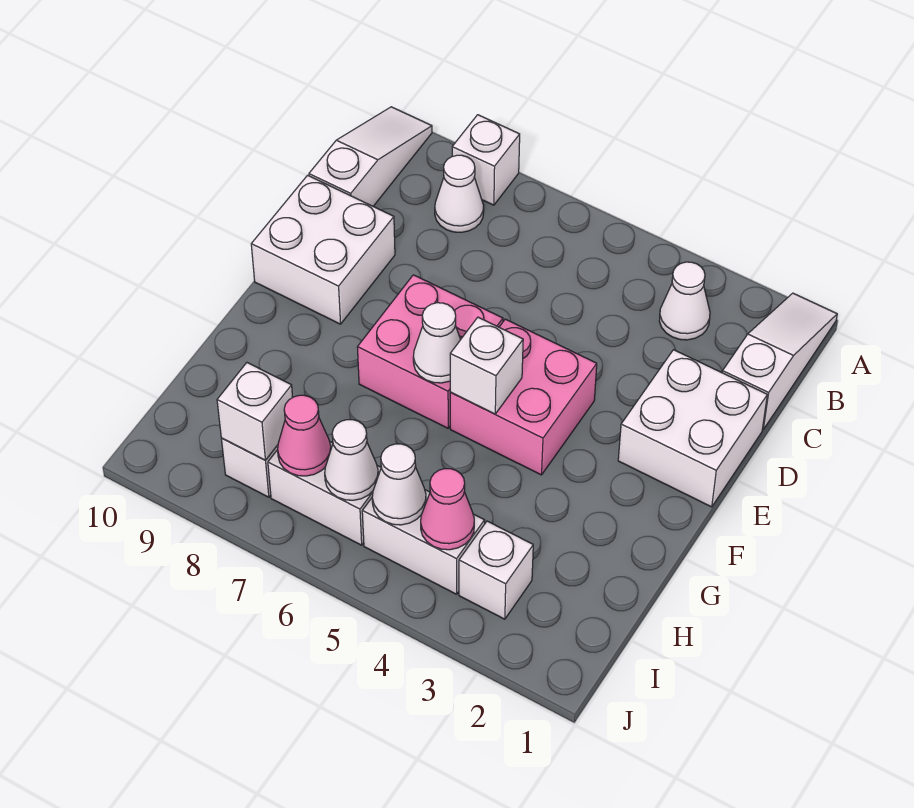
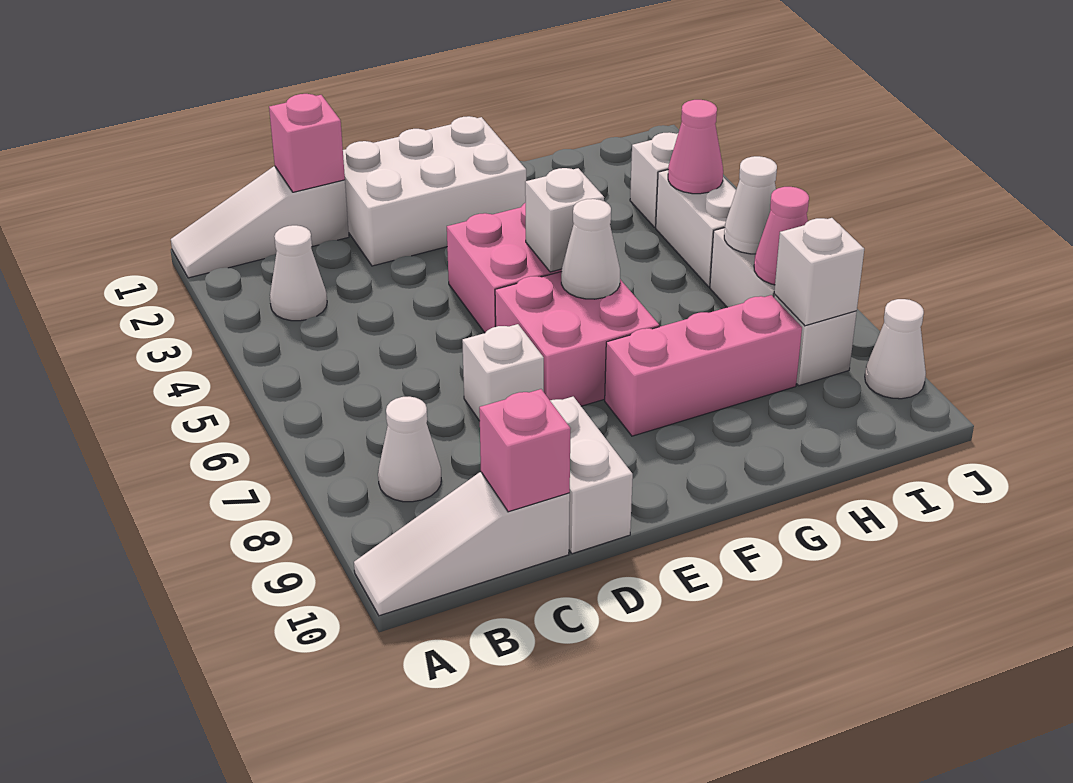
white 1x1 brick [452,115,520,205] -> white 1x1 brick moved to [462,324,544,421]
none -> pink 1x1 brick [269,94,345,192]
none -> pink 1x1 brick [479,389,571,512]
white 2x2 brick [618,350,767,507] -> white 2x3 brick [343,116,526,266]
white 2x2 brick [251,175,395,324] -> white 1x2 brick [550,397,633,554]
none -> pink 1x3 brick [605,295,802,436]
white 1x1 cone [372,444,426,525] -> white 1x1 cone moved to [865,299,926,399]

